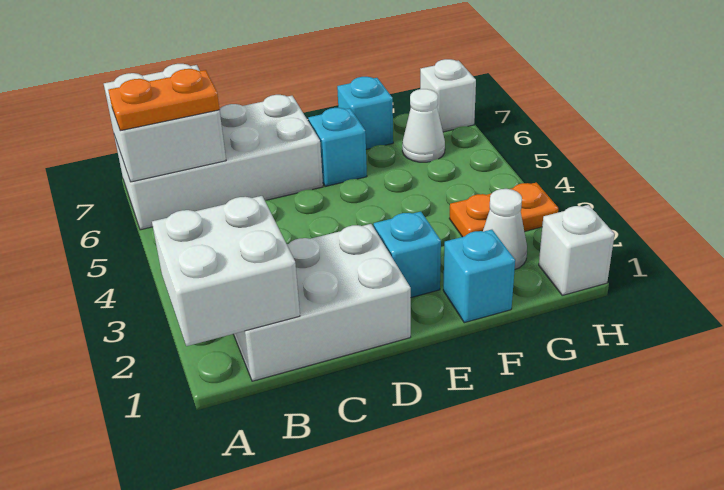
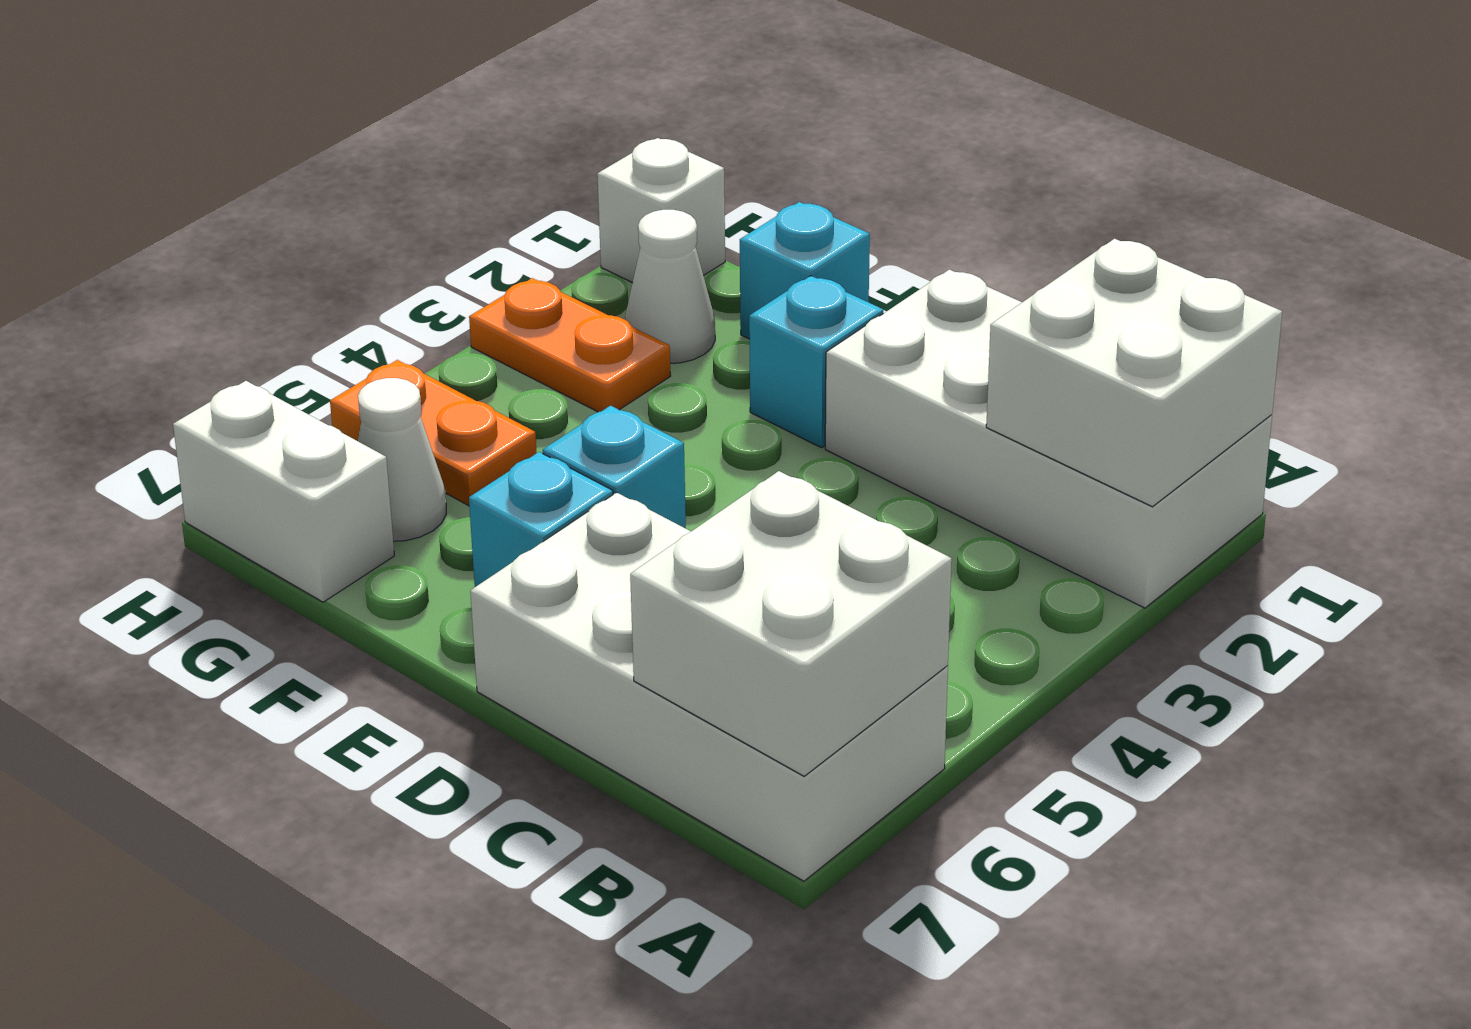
orange 1x2 plate [108,69,220,131] -> orange 1x2 plate moved to [330,360,536,506]
white 2x3 brick [234,224,411,381] -> white 2x4 brick [825,270,1272,608]
cyan 1x1 brick [337,77,393,149] -> cyan 1x1 brick moved to [543,406,686,528]
white 1x1 brick [420,59,476,132] -> white 1x2 brick [173,381,394,602]

